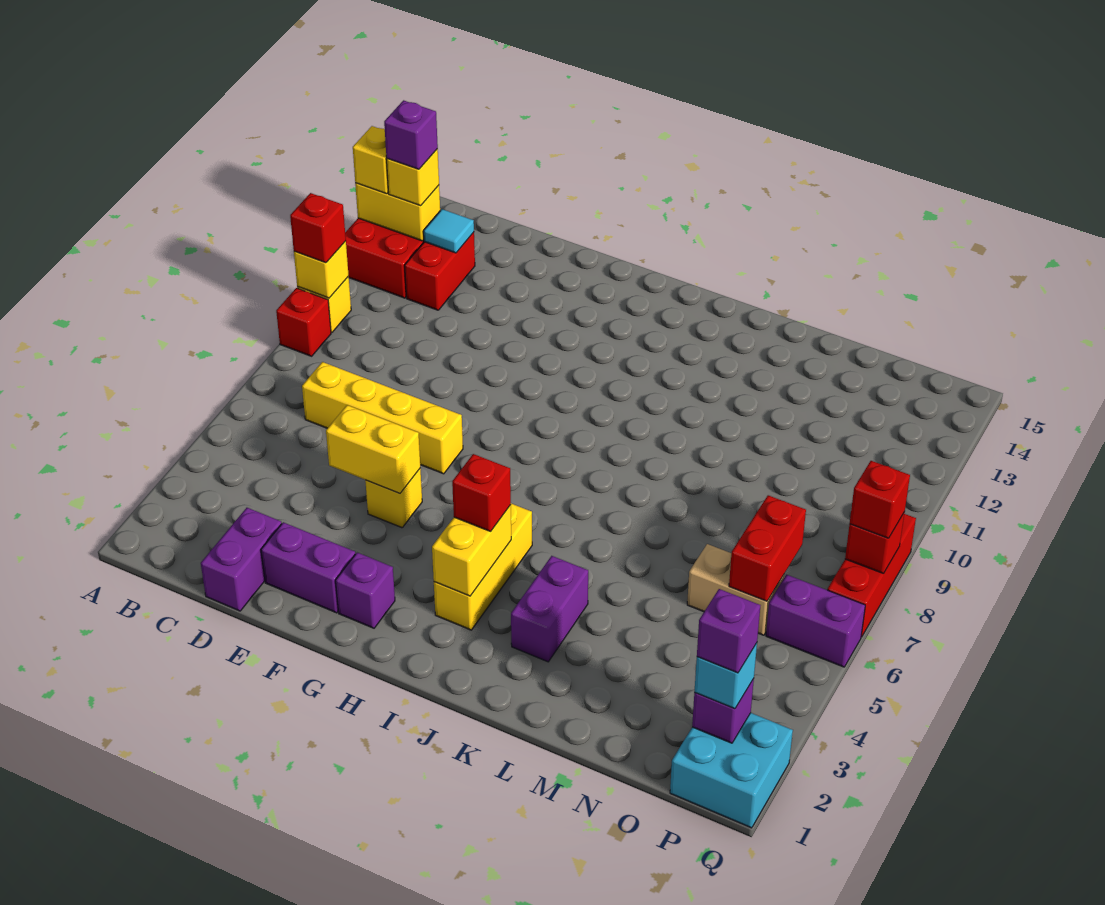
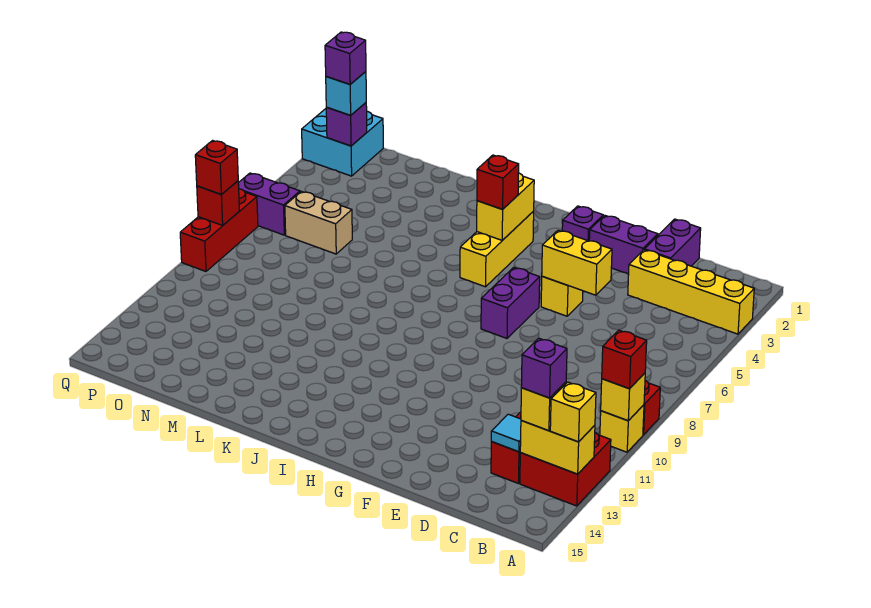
yellow 1x4 brick [302,362,463,474] -> yellow 1x4 brick moved to [628,250,754,334]
purple 1x2 brick [511,556,588,662] -> purple 1x2 brick moved to [481,267,540,338]
red 1x2 brick [729,495,806,601] -> none

